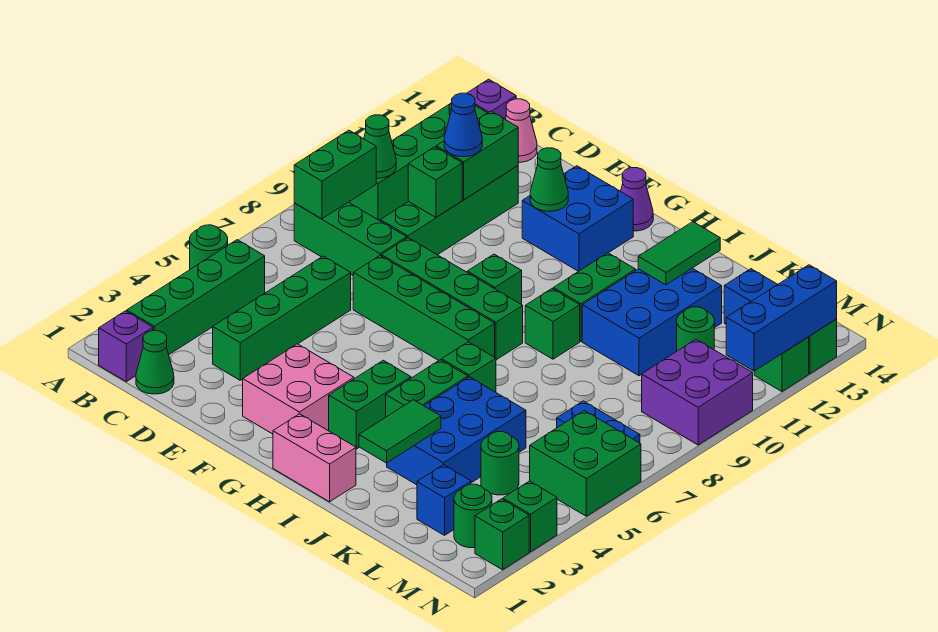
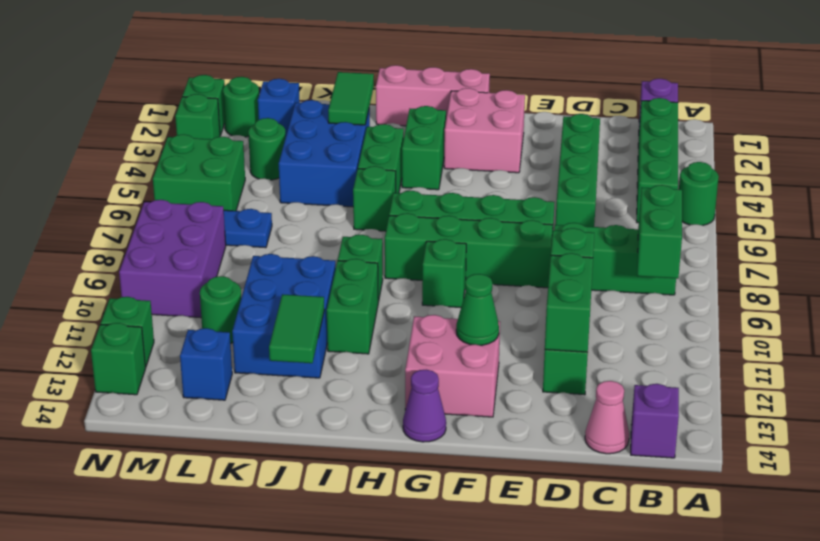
green 1x4 brick [350,103,487,221] -> none
green 1x1 cone [364,115,396,178] -> none
green 1x1 cone [136,331,174,394] -> none
blue 1x1 cone [444,93,482,157] -> none
blue 2x2 brick [522,166,633,271] -> pink 2x2 brick [405,315,500,417]
pink 1x2 brick [273,414,356,502] -> pink 1x3 brick [376,65,490,126]
purple 2x2 brick [642,339,753,445] -> purple 2x3 brick [119,200,226,318]
blue 1x3 brick [726,265,837,371] -> none

